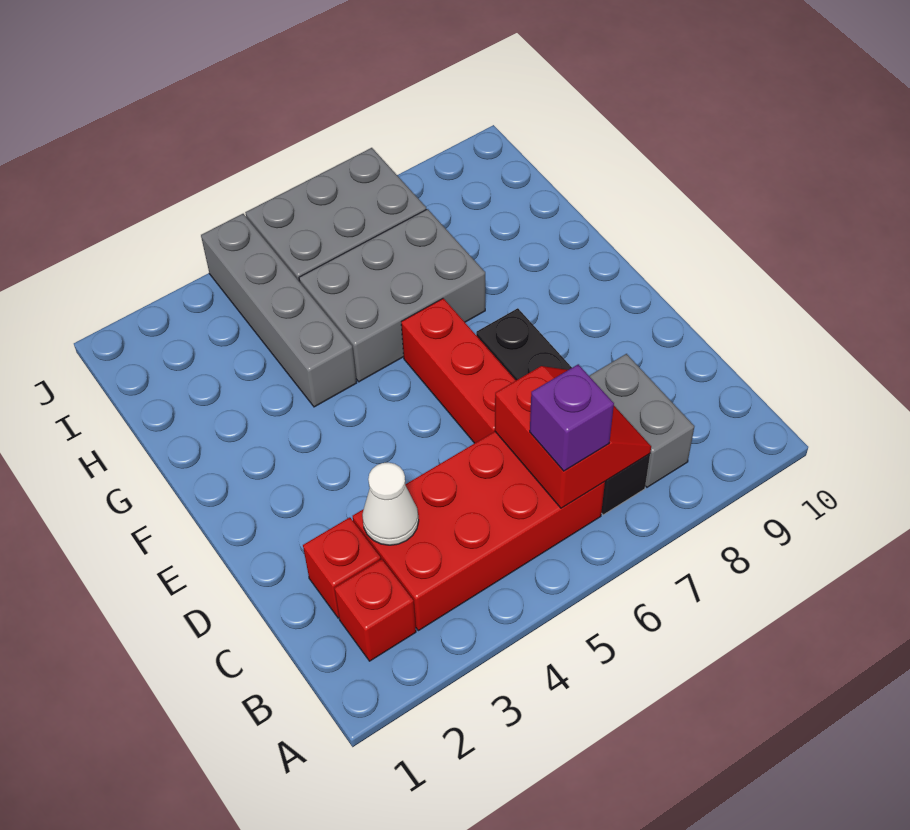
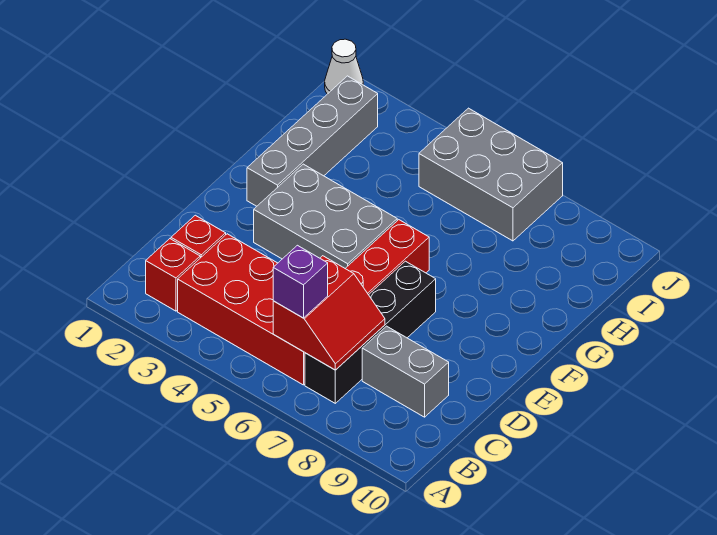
grey 1x2 brick [589,354,694,487] -> grey 1x2 brick turned to [362,326,449,417]
white 1x1 cone [362,462,419,545] -> white 1x1 cone moved to [325,39,363,94]
grey 1x4 brick [201,214,357,407] -> grey 1x4 brick moved to [247,76,378,206]
grey 2x3 brick [299,209,485,382] -> grey 2x3 brick moved to [254,164,397,268]

